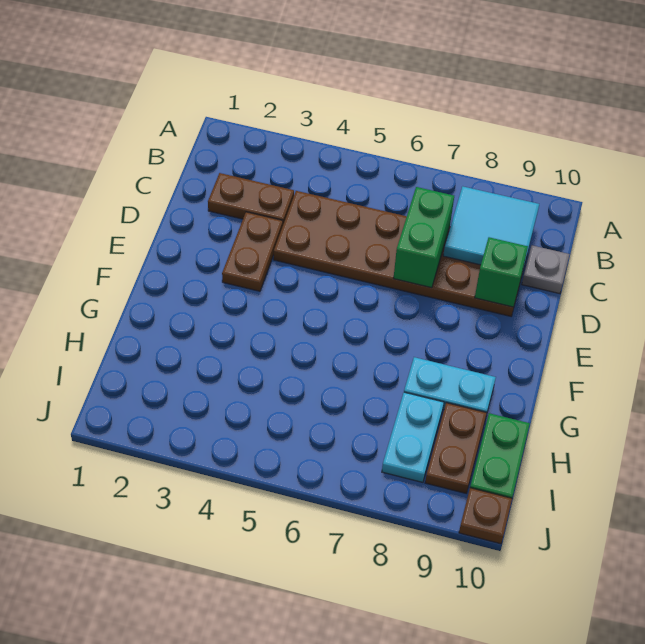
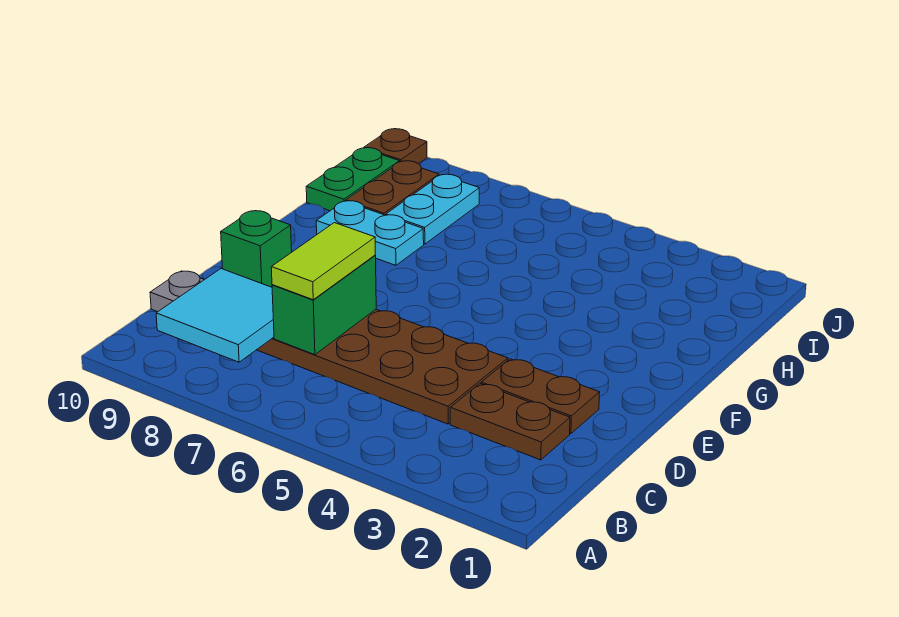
none -> lime 1x2 tile [271,223,375,300]
brown 1x2 plate [222,212,283,291] -> brown 1x2 plate turned to [481,359,600,434]

